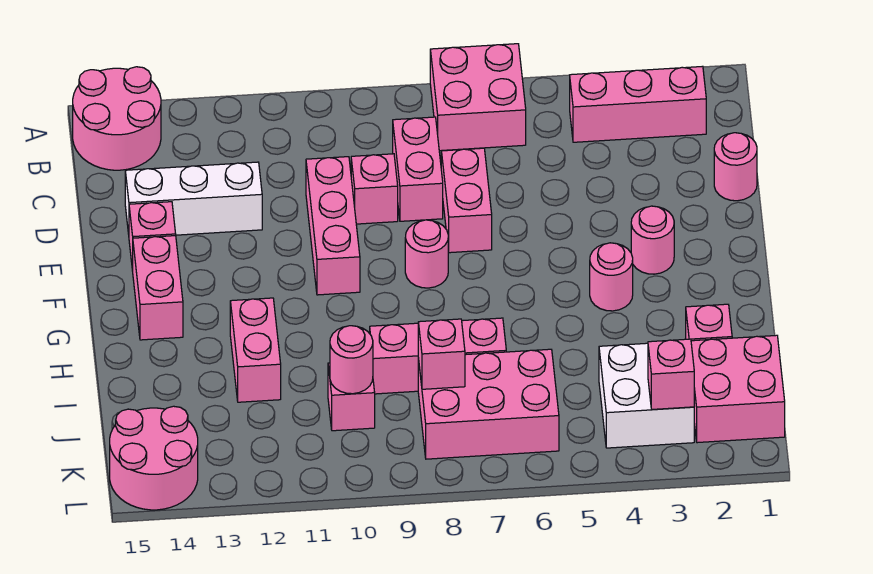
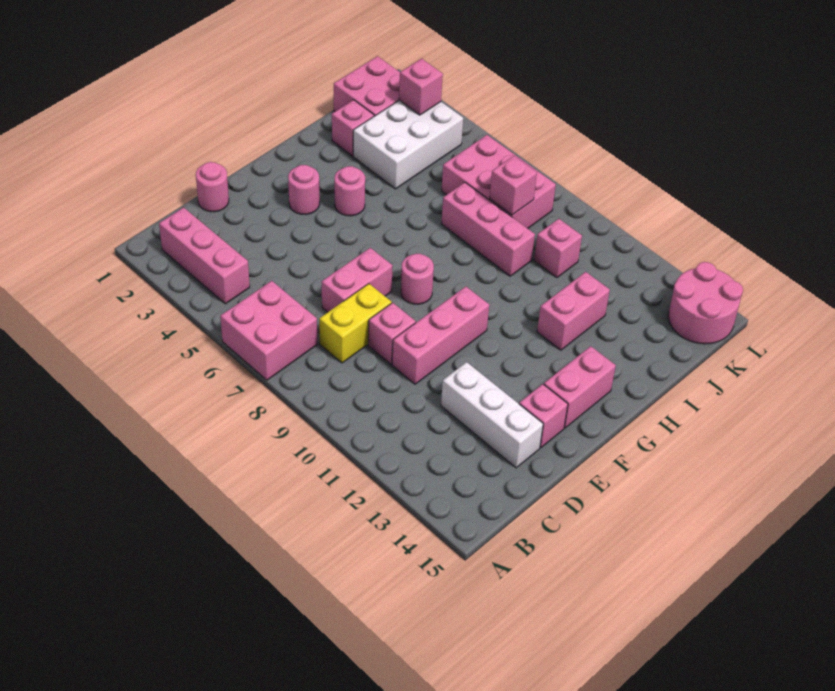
pink 2x2 round brick [73,67,161,170] -> none
pink 1x2 brick [393,117,443,221] -> yellow 1x2 brick [319,284,392,363]
white 2x2 brick [599,343,694,448] -> white 2x3 brick [353,100,463,189]
pink 1x1 round brick [330,326,373,394] -> none

